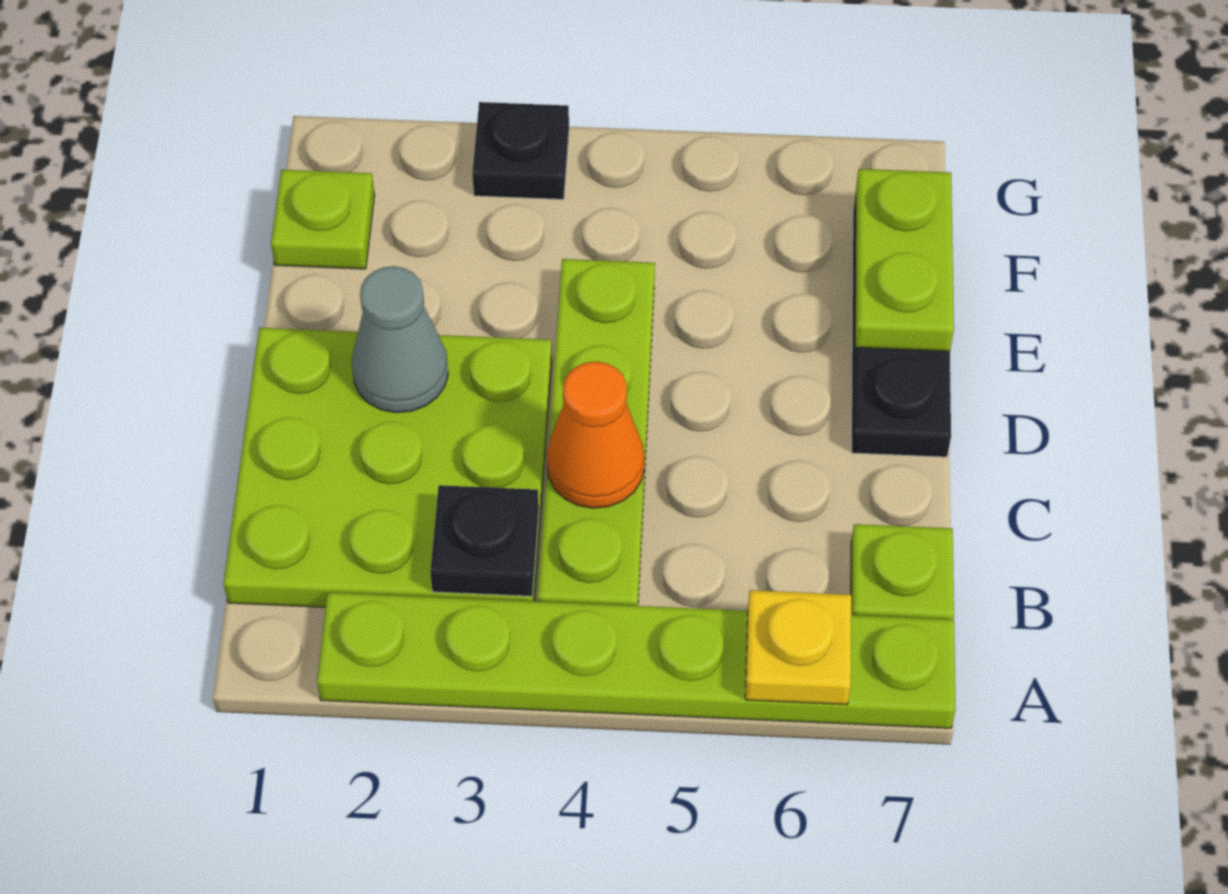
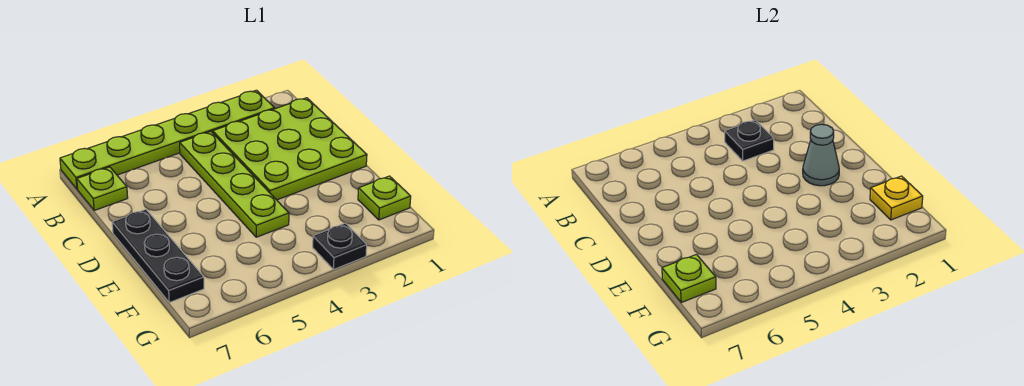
yellow 1x1 plate [745,590,851,705] -> yellow 1x1 plate moved to [870,176,923,220]
orange 1x1 cone [547,361,645,508] -> none
lime 1x2 plate [855,169,954,351] -> lime 1x1 plate [662,255,716,302]

